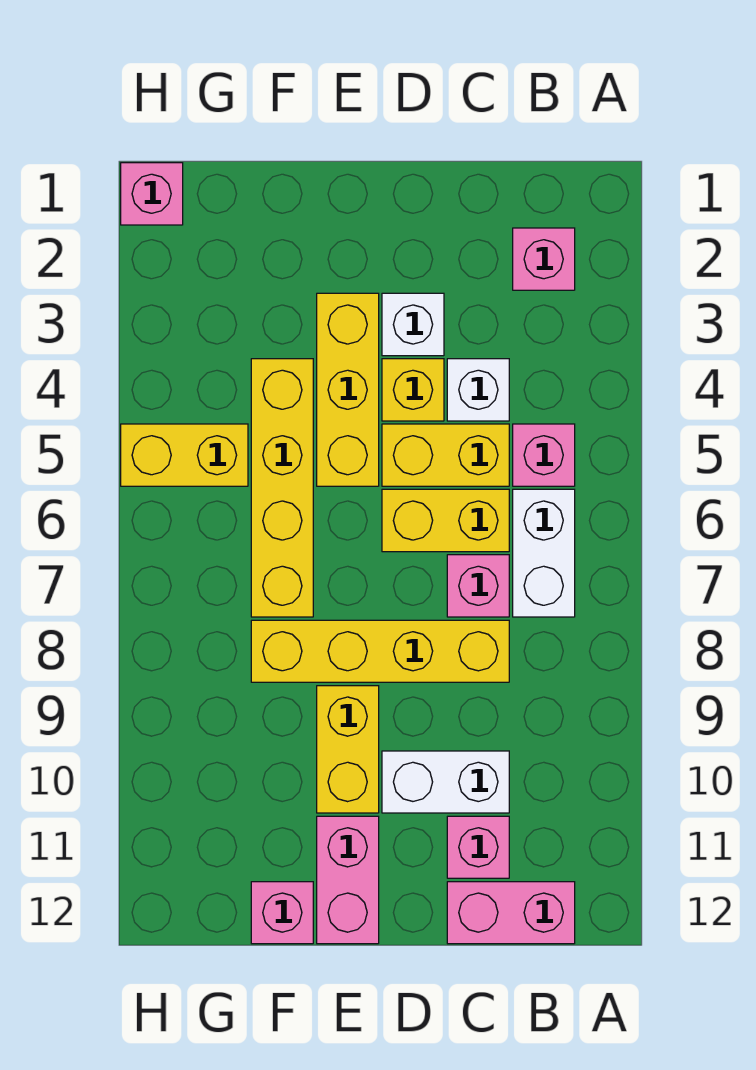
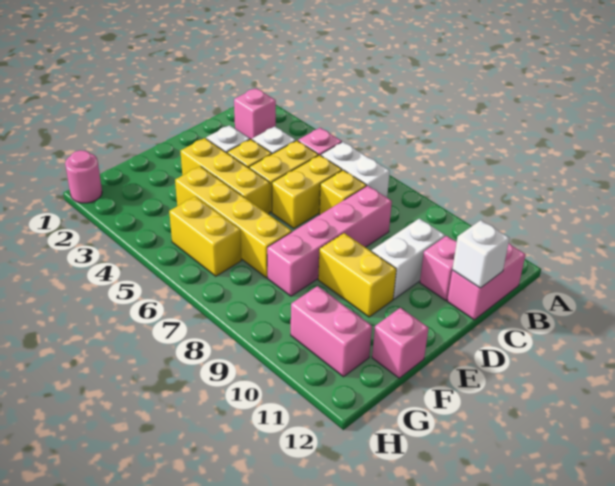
pink 1x1 brick [447,555,509,617] -> yellow 1x1 brick [319,170,367,215]
yellow 1x4 brick [251,620,509,682] -> pink 1x4 brick [267,186,392,296]
none -> white 1x1 brick [452,220,510,288]
pink 1x2 brick [317,816,379,944] -> pink 1x2 brick moved to [291,286,372,377]
yellow 1x2 brick [121,424,248,486] -> yellow 1x2 brick turned to [169,196,241,276]
pink 1x1 brick [121,163,183,225] -> pink 1x1 round brick [65,150,102,203]

